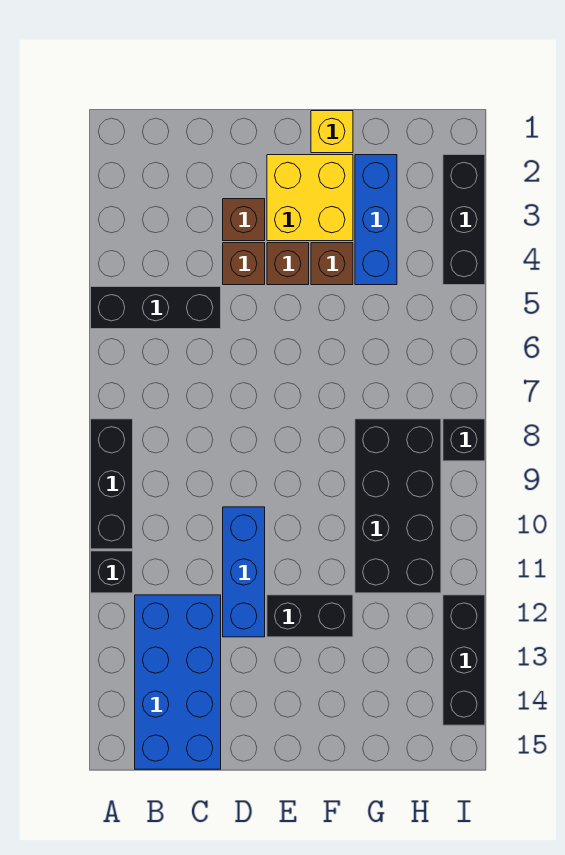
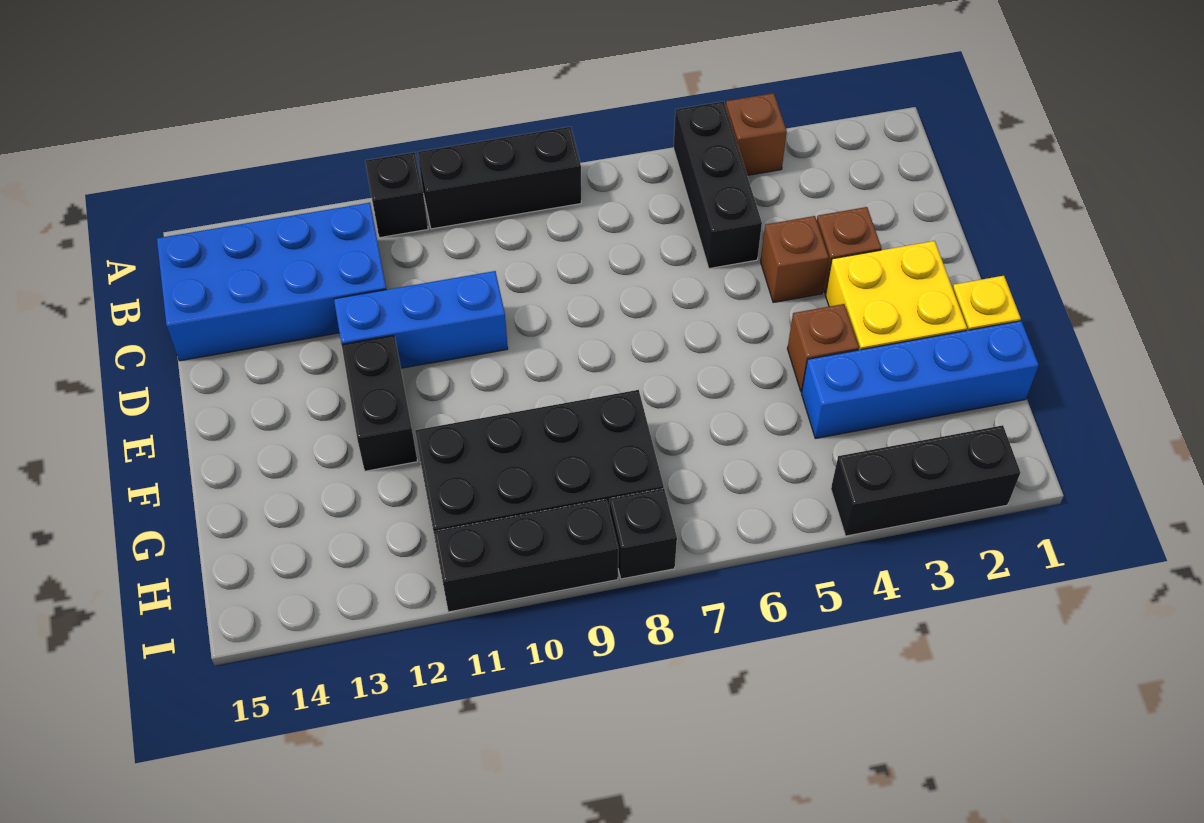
brown 1x1 brick [267,243,309,285] -> brown 1x1 brick moved to [726,93,787,175]
blue 1x3 brick [355,155,397,285] -> blue 1x4 brick [802,321,1039,438]
black 1x3 brick [443,595,485,725] -> black 1x3 brick moved to [434,499,618,612]

